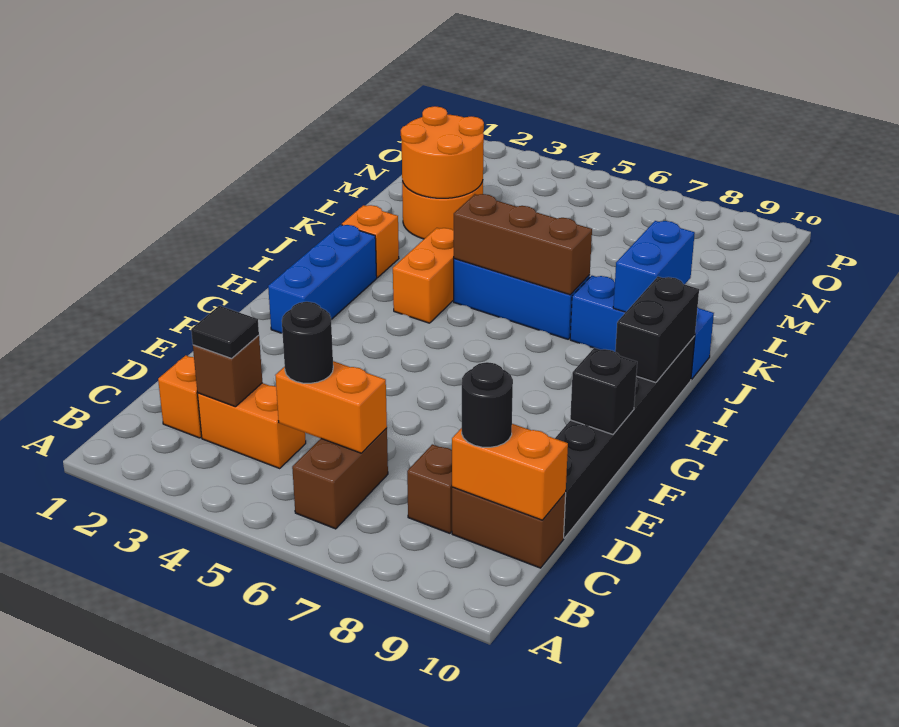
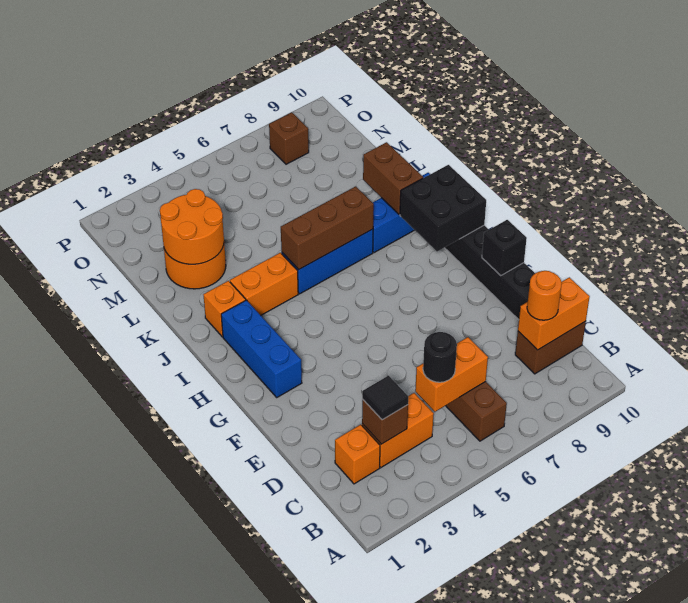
brown 1x1 brick [407,444,452,533] -> brown 1x1 brick moved to [269,112,309,164]
black 1x1 round brick [462,362,513,447] -> orange 1x1 round brick [527,271,562,320]
black 1x2 brick [615,277,699,383] -> black 2x2 brick [400,165,486,251]
orange 1x2 brick [393,228,454,323] -> orange 1x2 brick turned to [230,253,298,315]
blue 1x2 brick [613,221,695,312] -> brown 1x2 brick [363,142,423,215]

